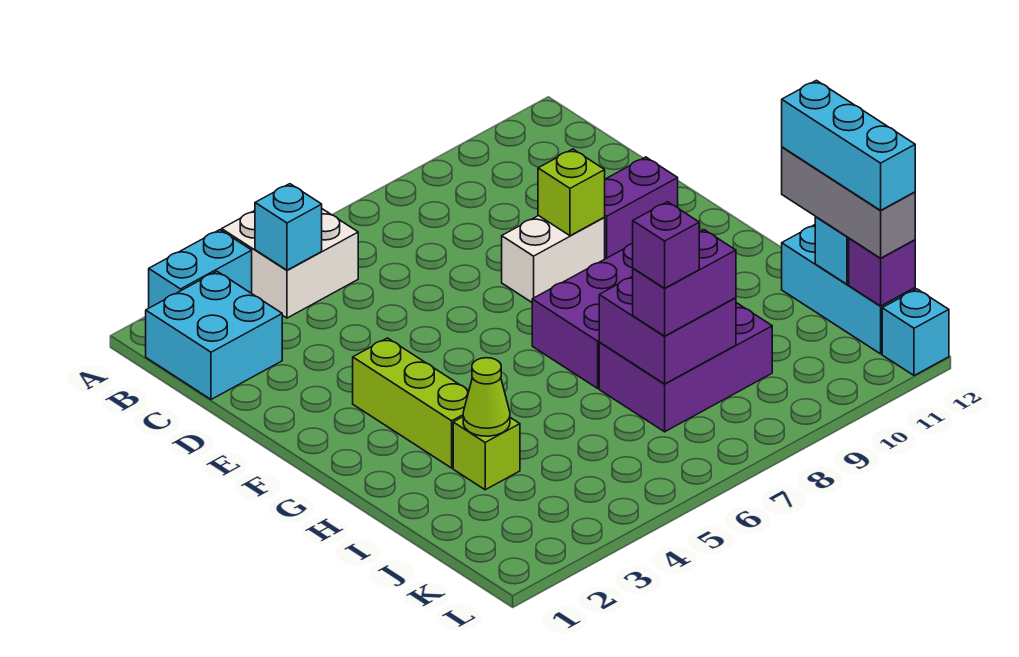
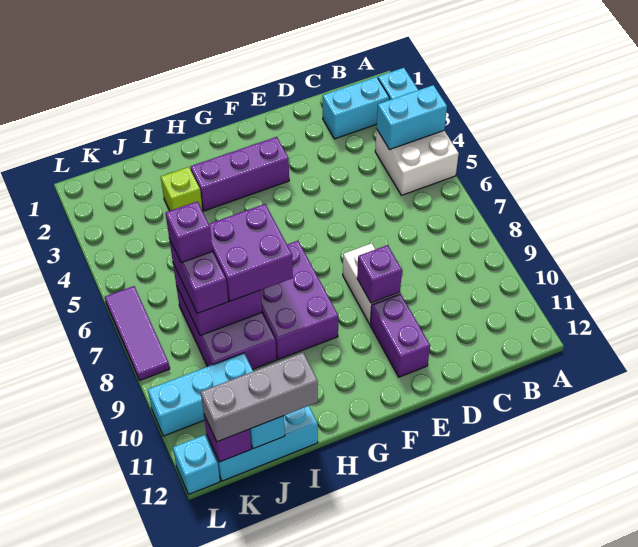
cyan 2x2 brick [146,271,282,399] -> cyan 1x2 brick [323,77,389,139]
cyan 1x1 brick [255,184,322,270] -> cyan 1x2 brick [377,85,447,150]
lime 1x1 brick [538,149,605,236] -> purple 1x1 brick [357,245,402,303]
lime 1x3 brick [353,338,469,468] -> purple 1x3 brick [191,137,289,211]
none -> purple 2x2 brick [209,204,293,301]
lime 1x1 cone [463,358,510,436] -> none
cyan 1x3 brick [782,80,915,210] -> cyan 1x3 brick moved to [148,353,253,436]
none -> purple 1x3 tile [105,286,170,380]

